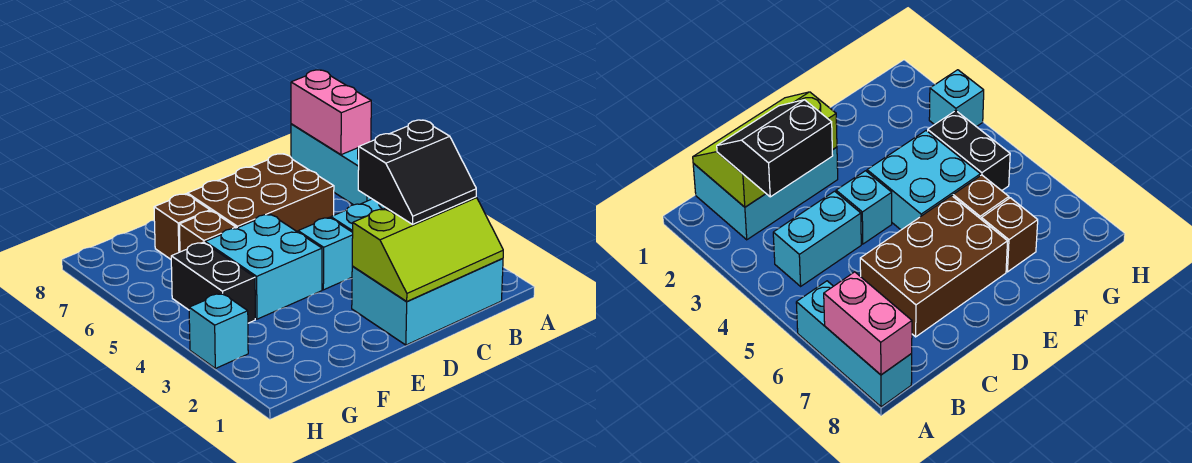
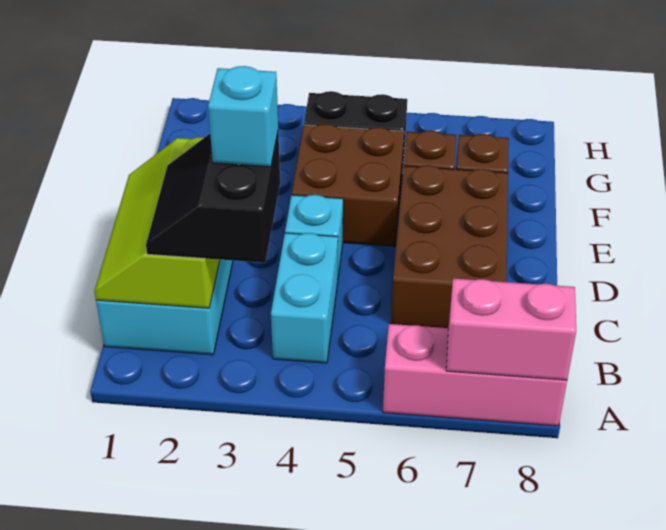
cyan 1x3 brick [291,124,371,205] -> pink 1x3 brick [383,324,567,426]
cyan 2x2 brick [205,214,322,319] -> brown 2x2 brick [292,124,404,246]
cyan 1x1 brick [189,293,248,368] -> cyan 1x1 brick moved to [208,66,278,167]

